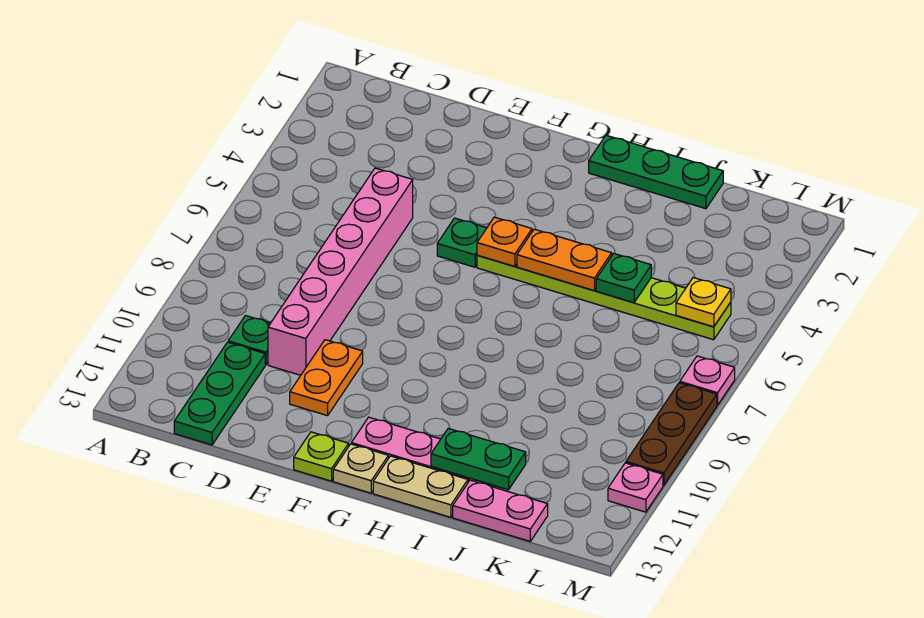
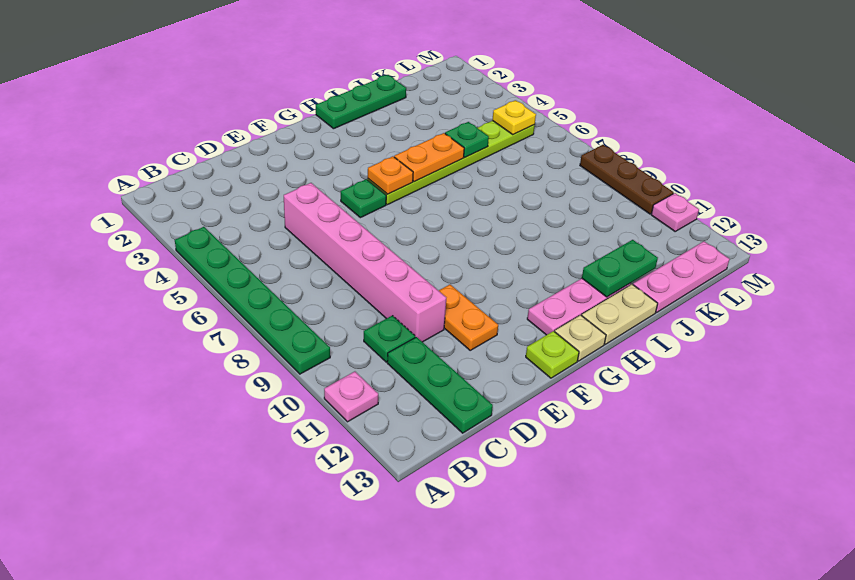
none -> green 1x6 plate [175,227,330,374]
pink 1x2 plate [453,480,548,541] -> pink 1x3 plate [633,241,730,313]
pink 1x1 plate [680,356,735,405] -> pink 1x1 plate moved to [324,372,378,422]

